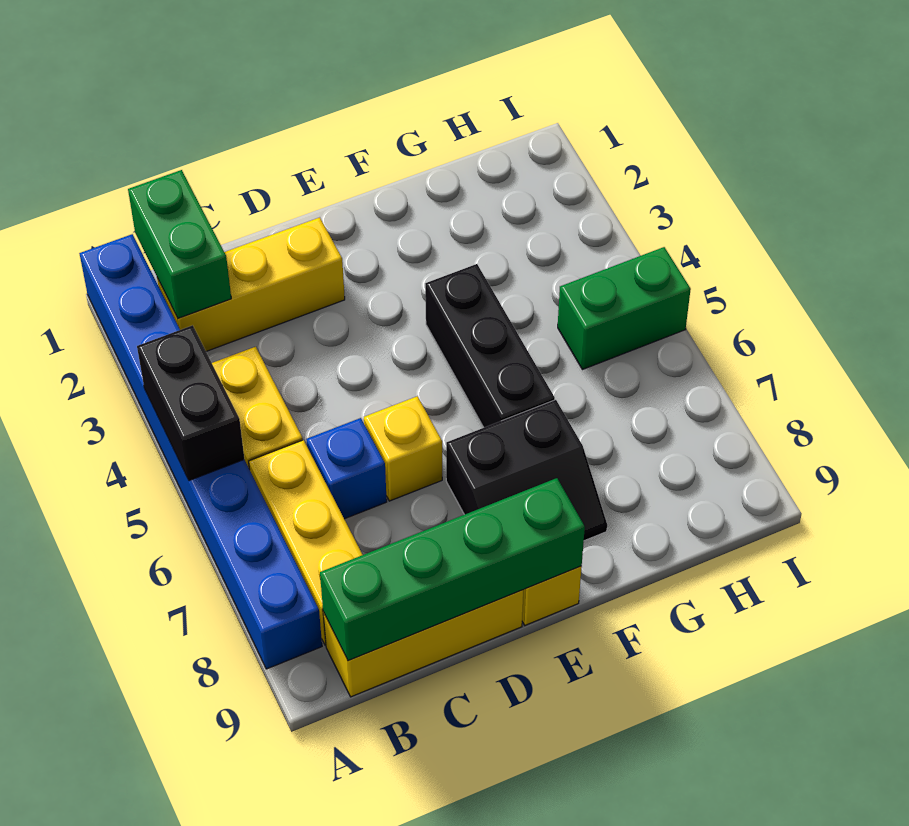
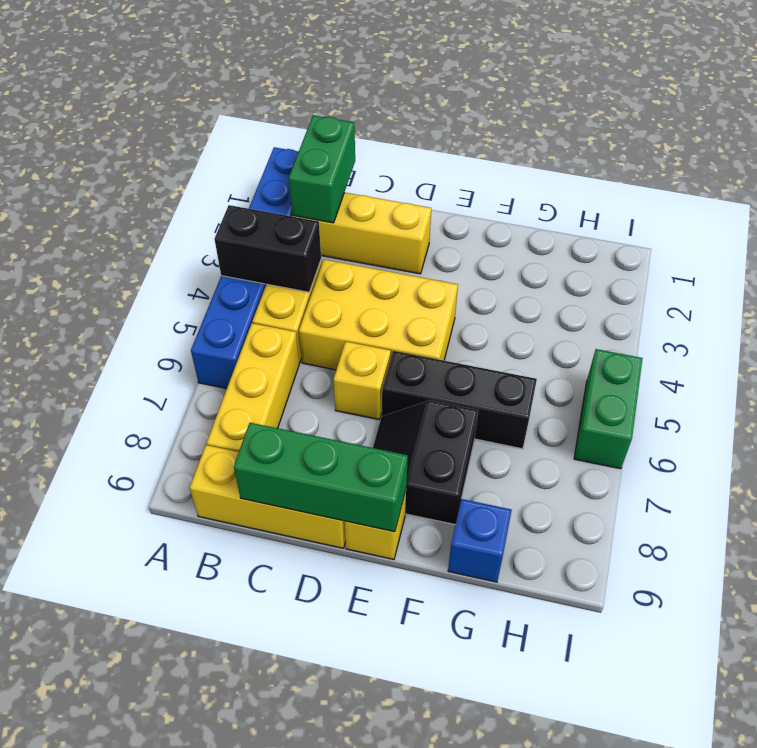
blue 1x8 brick [79,234,322,669] -> blue 1x6 brick [191,147,299,389]
black 1x2 brick [137,325,244,481] -> black 1x2 brick turned to [214,205,321,292]
green 1x4 brick [320,478,585,661] -> green 1x3 brick [234,423,408,532]
none -> yellow 2x3 brick [299,260,458,370]
blue 1x1 brick [306,418,387,519] -> blue 1x1 brick moved to [448,499,512,582]
black 2x2 slope [446,400,607,541] -> black 2x2 slope turned to [373,400,478,525]
black 1x3 brick [425,264,555,427] -> black 1x3 brick turned to [382,351,537,449]
green 1x2 brick [558,247,691,370] -> green 1x2 brick turned to [574,349,643,469]

